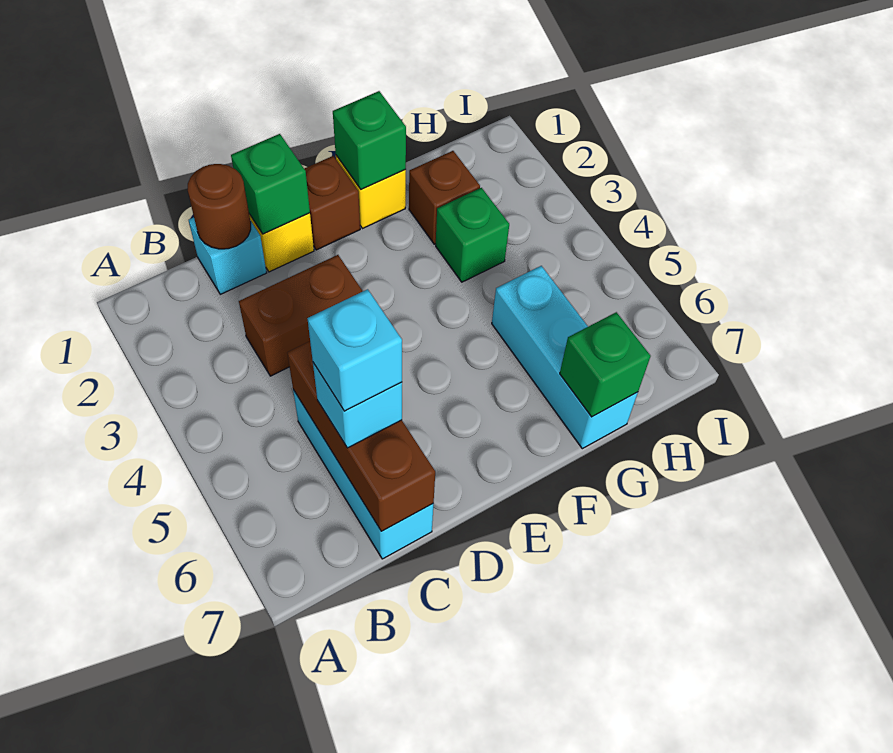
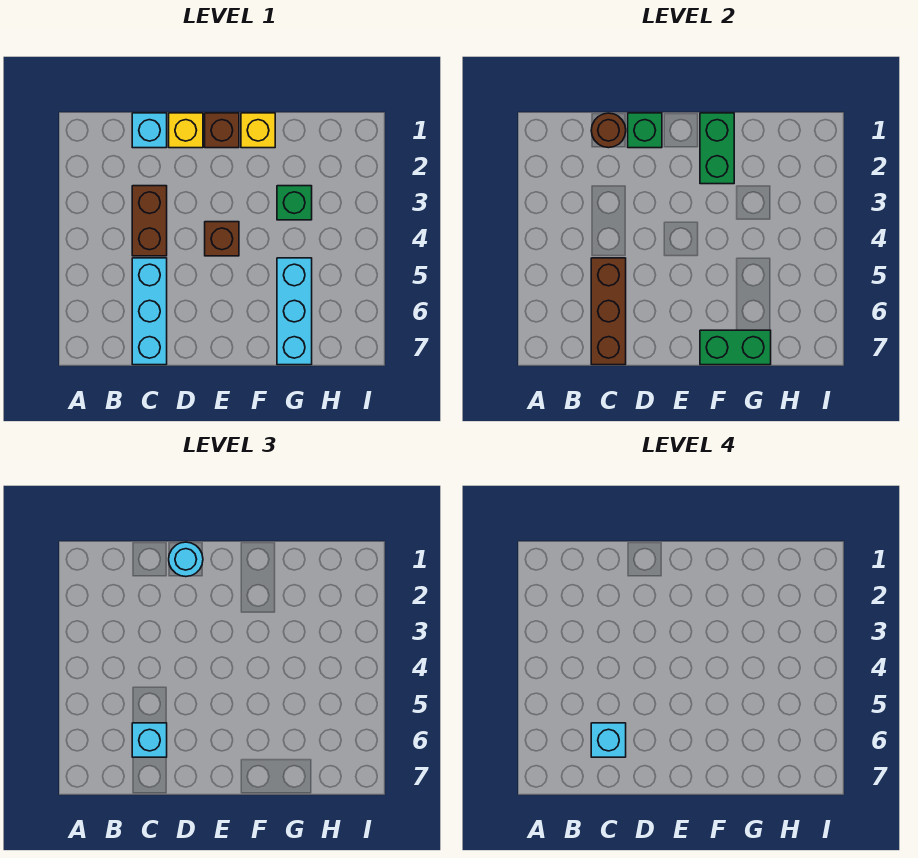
brown 1x2 brick [239,255,363,376] -> brown 1x2 brick turned to [132,186,167,256]
none -> cyan 1x1 round brick [169,542,203,577]
green 1x1 brick [333,91,406,190] -> green 1x2 brick [700,113,734,184]
brown 1x1 brick [409,151,480,244] -> brown 1x1 brick moved to [205,222,239,256]
green 1x1 brick [560,312,651,417] -> green 1x2 brick [700,330,771,365]

